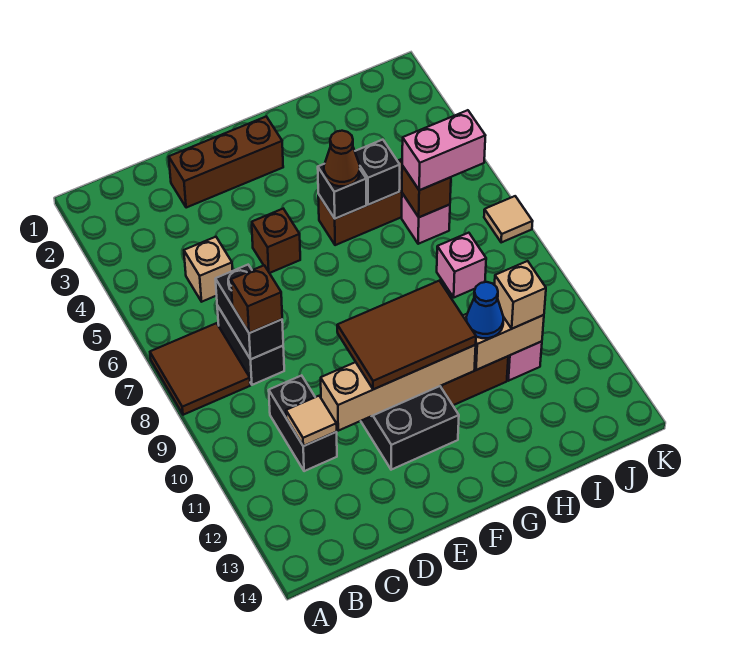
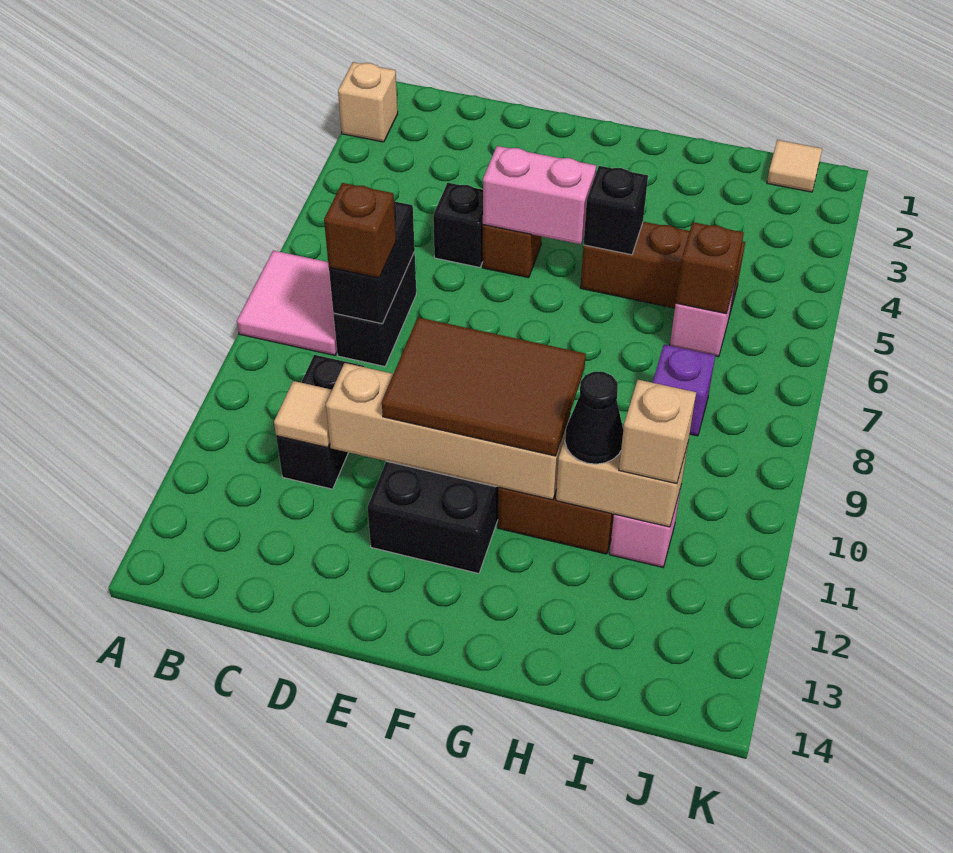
brown 2x2 tile [150,323,250,415] -> pink 2x2 tile [237,250,337,355]
tan 1x1 brick [184,237,233,302] -> tan 1x1 brick moved to [338,62,398,142]
brown 1x3 brick [169,117,283,208] -> none
brown 1x1 cone [324,131,360,186] -> none
black 1x1 brick [355,140,400,205] -> black 1x1 brick moved to [433,183,483,267]
blue 1x1 cone [466,282,503,338] -> black 1x1 cone [565,372,623,464]
pink 1x2 brick [402,110,485,190] -> pink 1x2 brick moved to [483,146,596,244]
pink 1x1 brick [437,233,486,297] -> purple 1x1 brick [652,344,715,436]
tan 1x1 tile [484,196,533,243] -> tan 1x1 tile moved to [767,140,822,192]

